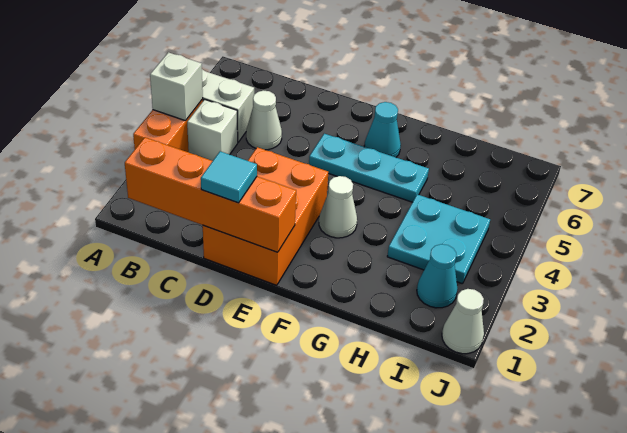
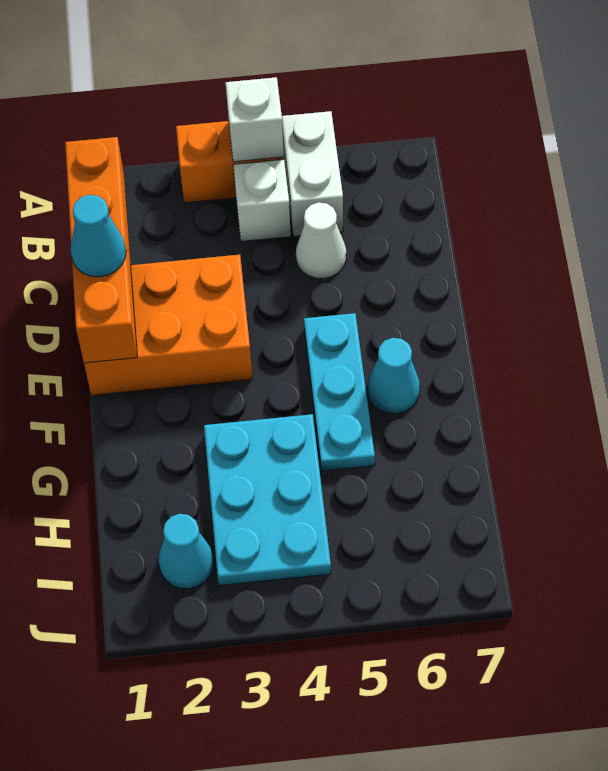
cyan 1x1 tile [201,151,257,203] -> cyan 1x1 cone [71,195,126,277]
white 1x1 cone [319,176,357,238] -> none
cyan 2x2 plate [387,194,490,284] -> cyan 2x3 plate [204,414,331,586]
white 1x1 cone [442,289,484,354] -> none

